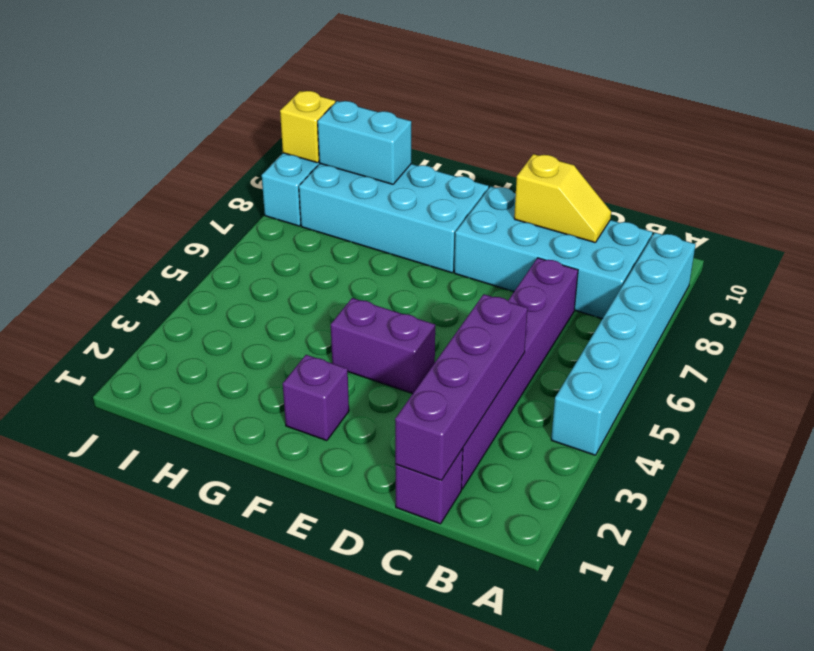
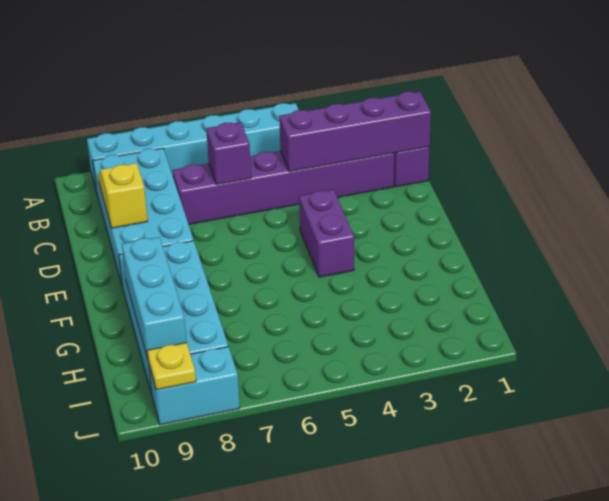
purple 1x1 brick [283,355,349,441] -> purple 1x1 brick moved to [206,122,251,184]
cyan 1x2 brick [318,101,411,184] -> cyan 1x3 brick [122,237,186,359]
yellow 1x1 brick [280,91,335,163] -> yellow 1x1 plate [147,343,196,390]

